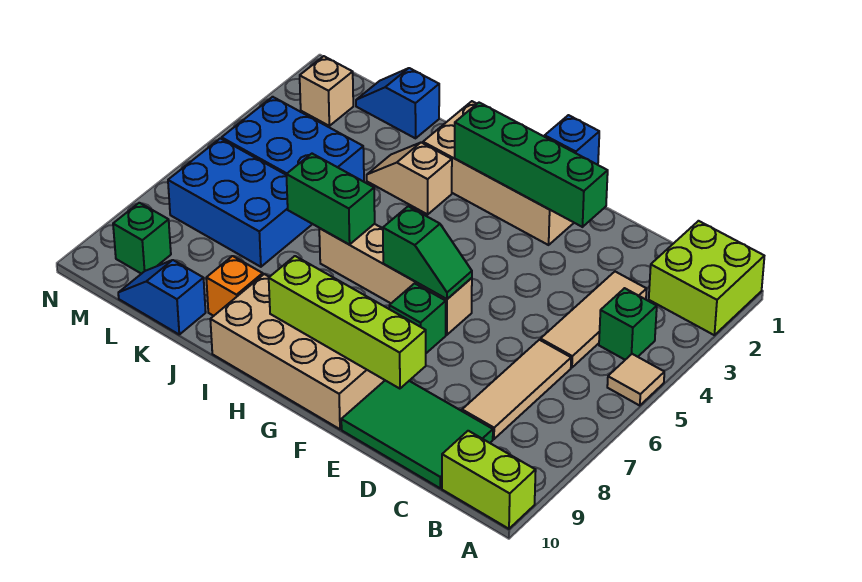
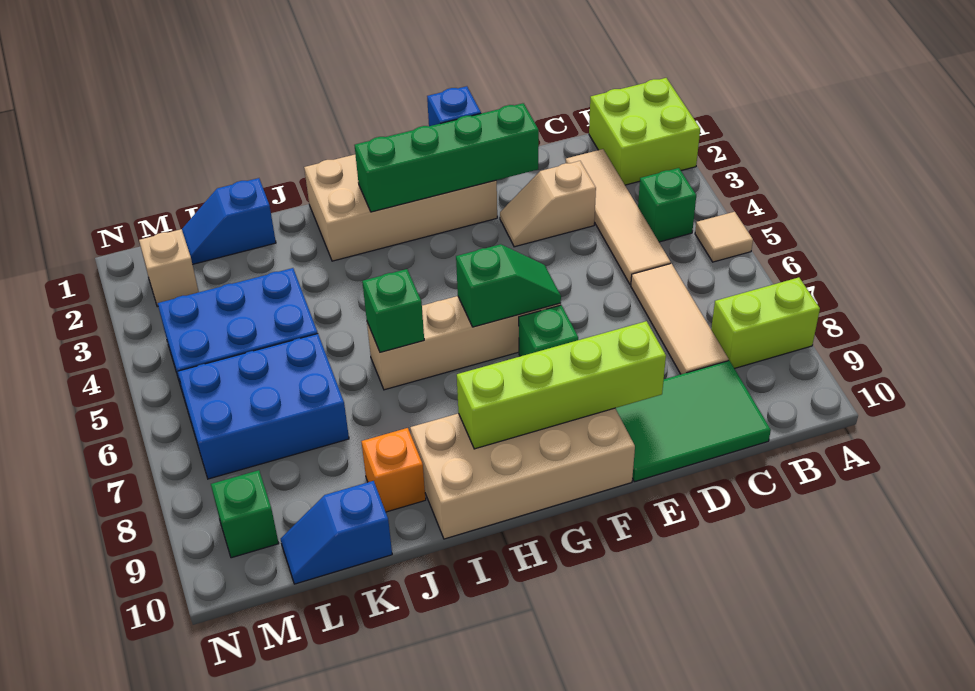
lime 1x2 brick [442,431,536,529] -> lime 1x2 brick moved to [711,277,820,368]
tan 1x3 tile [541,272,647,368] -> tan 1x4 tile [566,149,671,285]
tan 1x2 slope [367,143,452,214] -> tan 1x2 slope moved to [500,161,596,247]
green 1x2 brick [286,154,375,244] -> green 1x1 brick [362,269,424,352]

